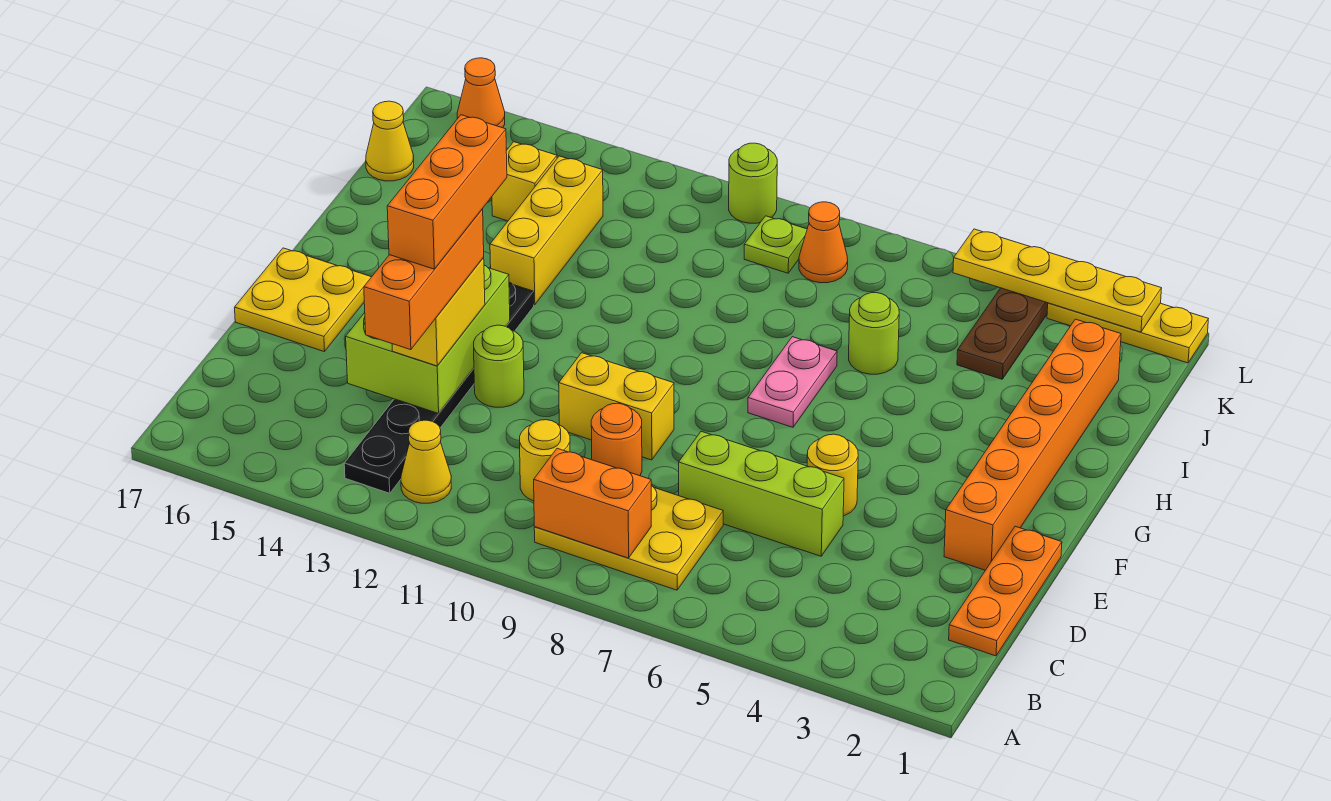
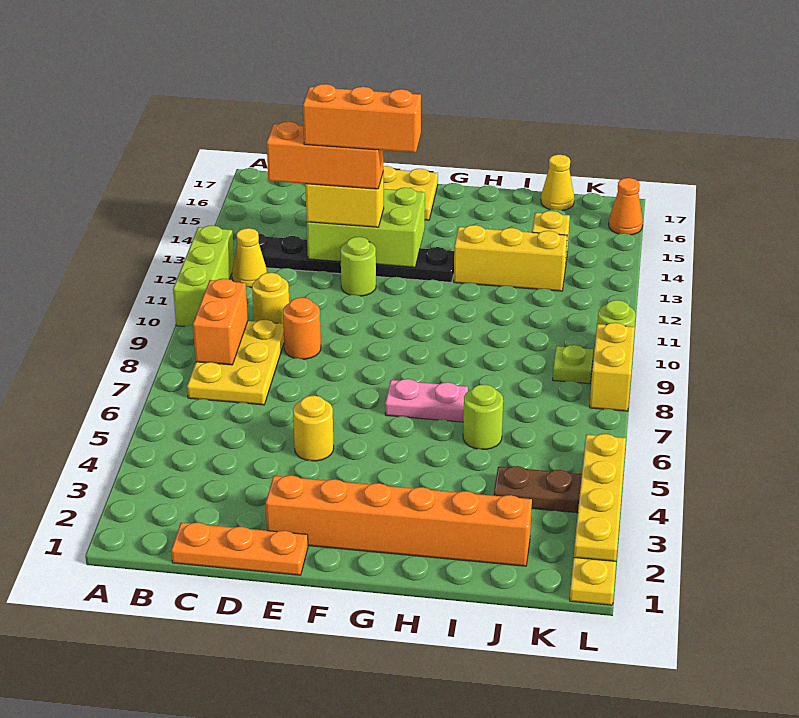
lime 1x3 brick [679,431,844,556] -> lime 1x3 brick moved to [173,226,234,326]
yellow 1x2 brick [559,353,674,460] -> yellow 1x2 brick moved to [590,323,635,411]
orange 1x1 cone [799,202,848,283] -> none

